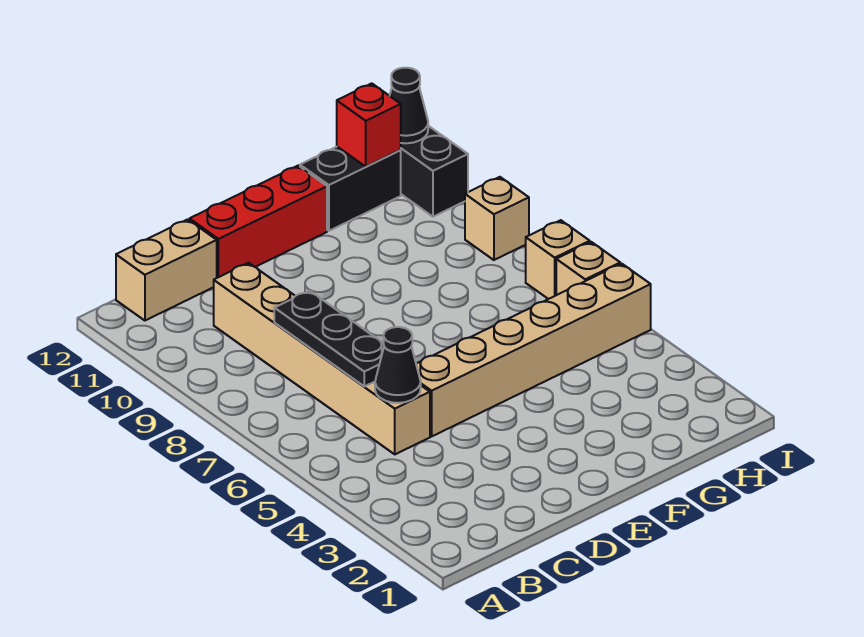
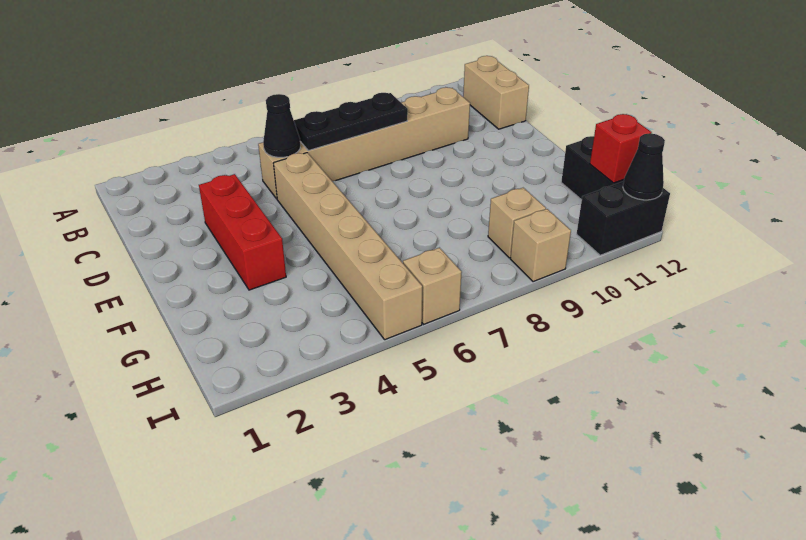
red 1x3 brick [190,166,327,278] -> red 1x3 brick moved to [199,174,286,290]
tan 1x1 brick [526,220,590,299] -> tan 1x1 brick moved to [488,188,546,258]

